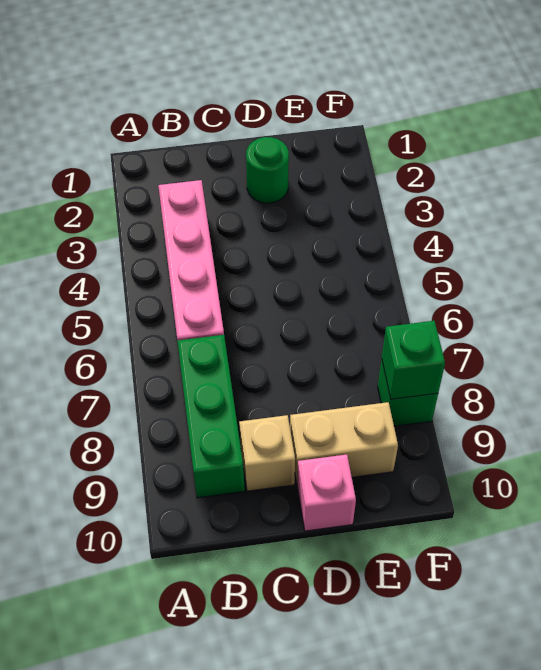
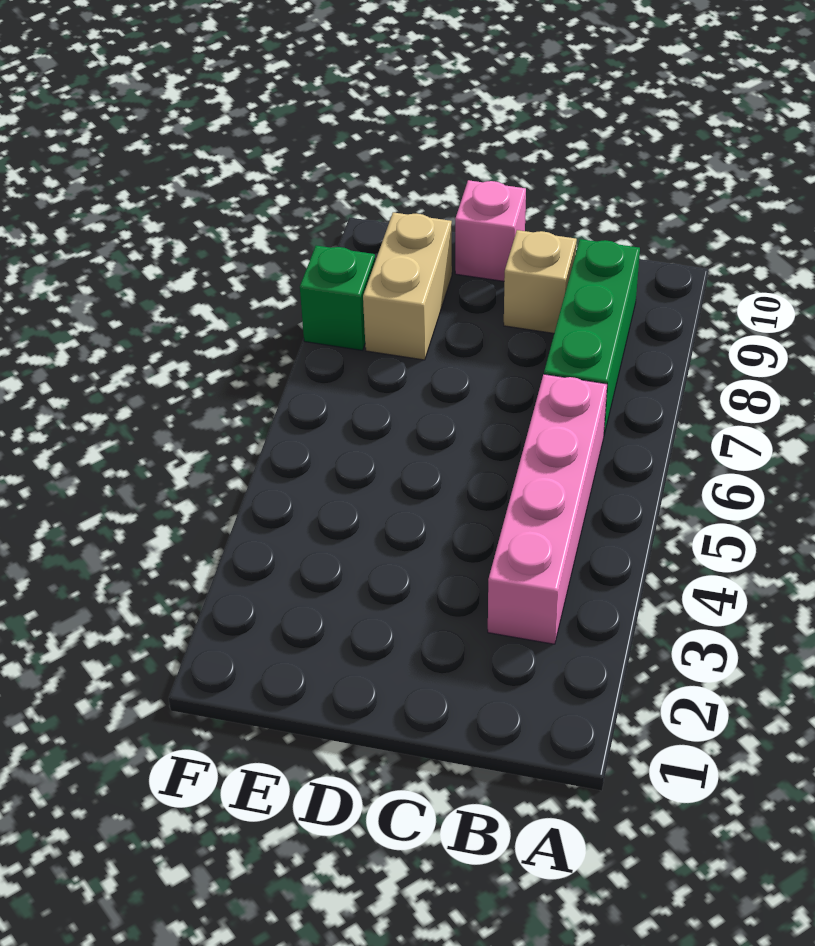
green 1x1 round brick [246,137,289,203] -> none
tan 1x2 brick [290,402,398,483] -> tan 1x2 brick turned to [363,212,452,360]
green 1x1 brick [382,321,445,399] -> none

